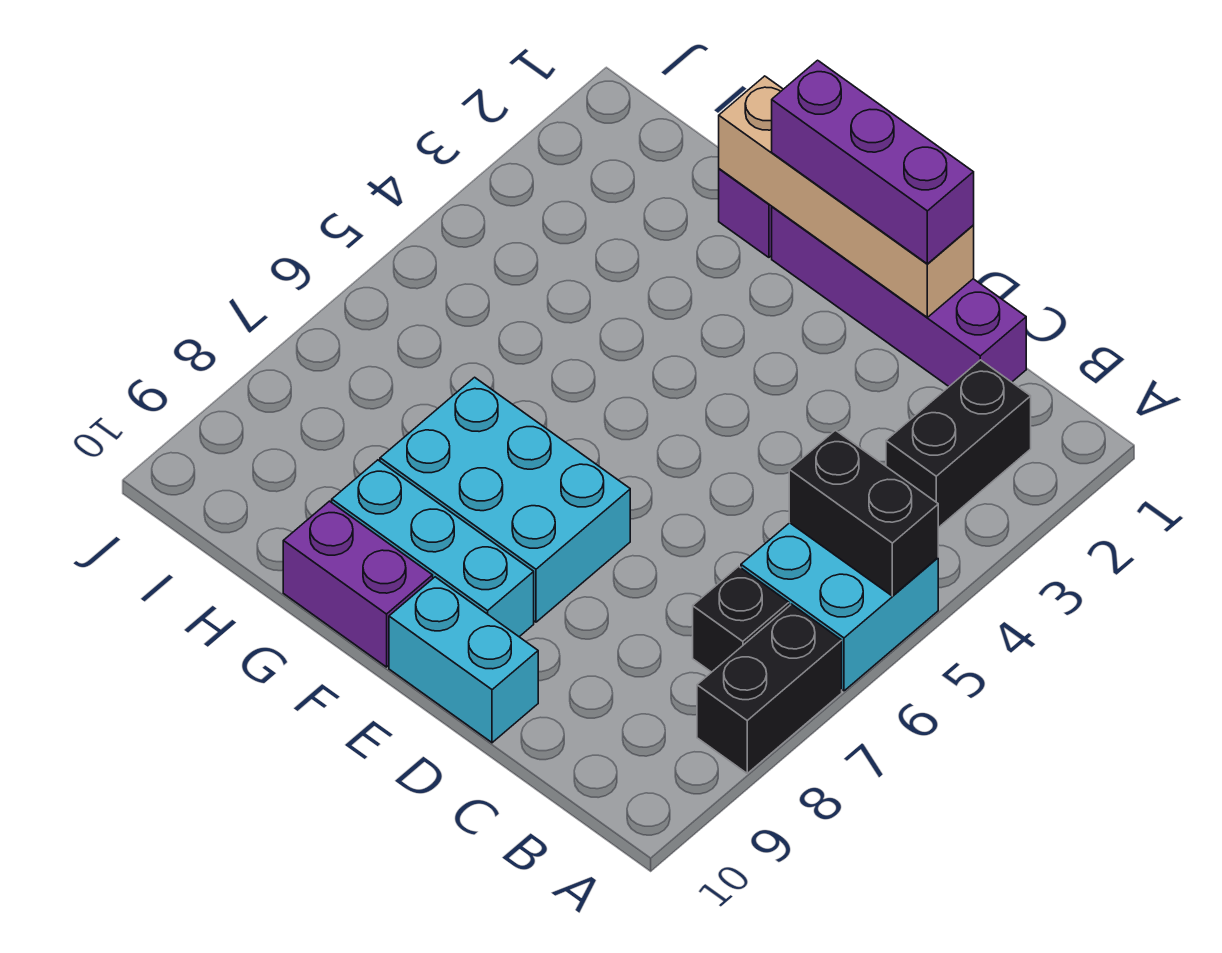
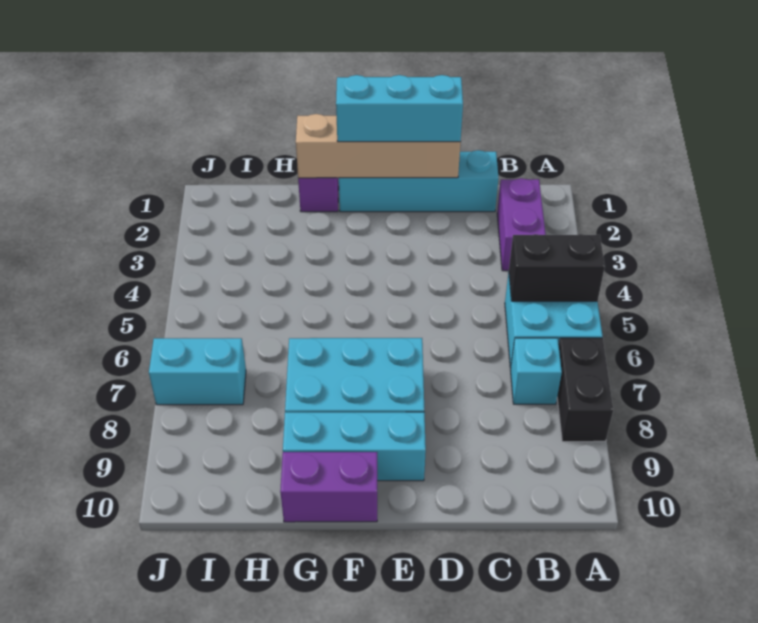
black 1x2 brick [886,360,1031,528] -> purple 1x2 brick [497,178,546,271]
black 1x1 brick [693,566,789,672] -> cyan 1x1 brick [510,338,562,404]
purple 1x4 brick [772,207,1026,386] -> cyan 1x4 brick [339,150,499,212]
purple 1x3 brick [772,60,974,264] -> cyan 1x3 brick [336,75,463,142]
cyan 1x2 brick [389,577,538,743] -> cyan 1x2 brick moved to [149,338,246,405]

